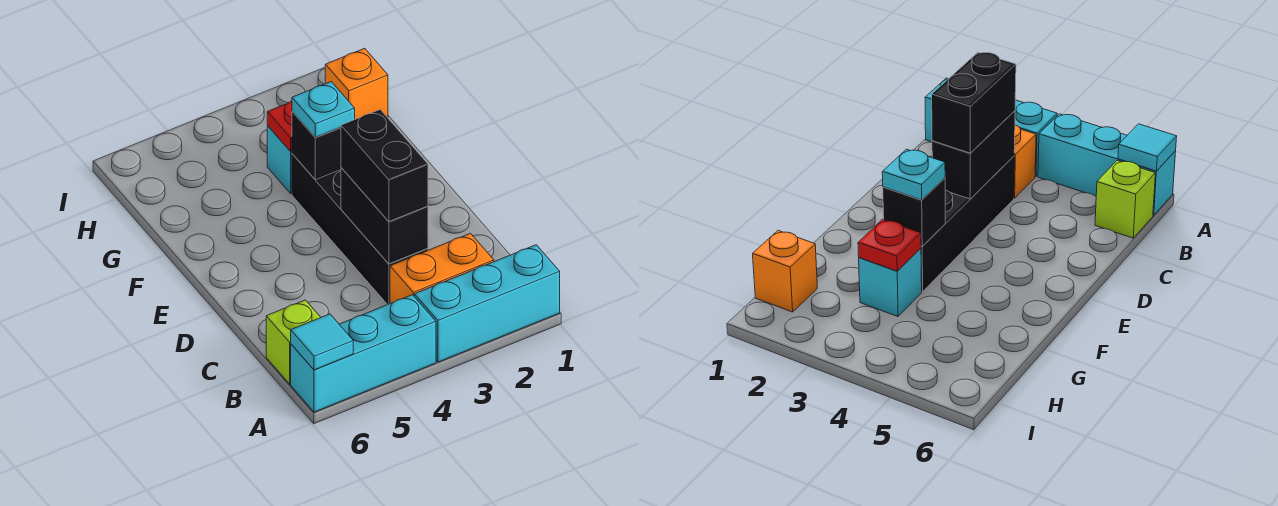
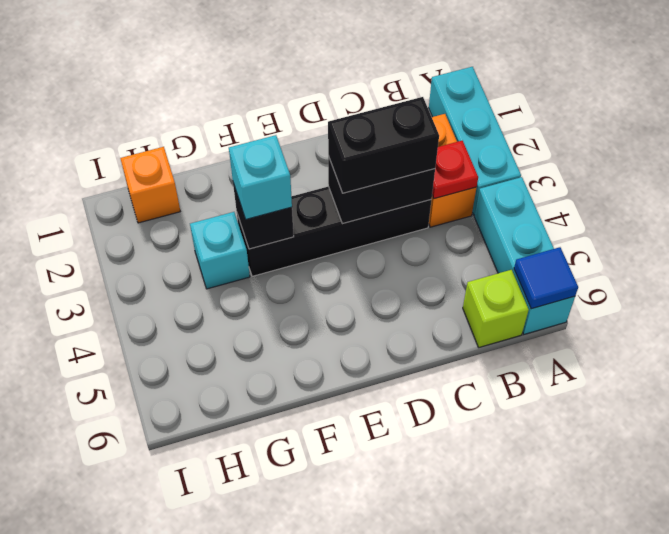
cyan 1x1 tile [291,314,353,370] -> blue 1x1 tile [514,247,578,309]
cyan 1x1 plate [292,82,355,137] -> cyan 1x1 brick [229,135,292,219]
red 1x1 plate [267,101,292,152] -> red 1x1 plate moved to [432,141,478,199]

